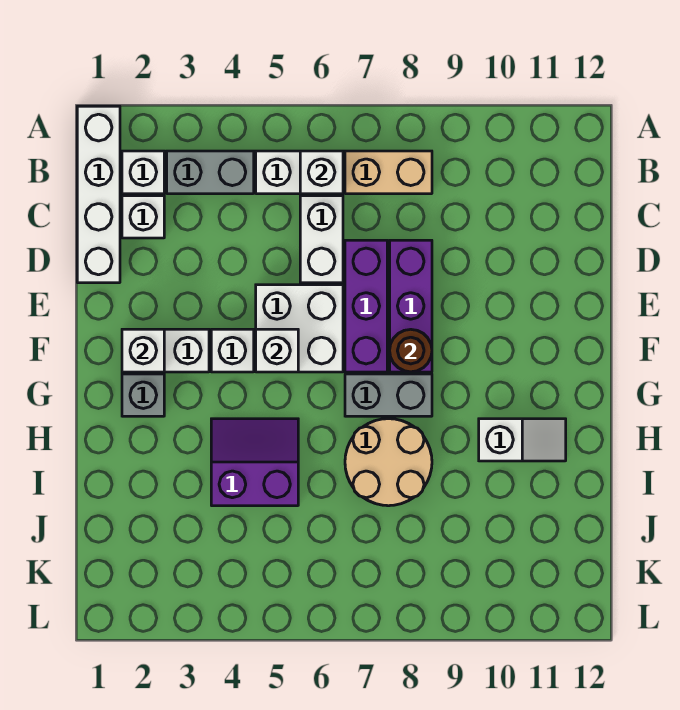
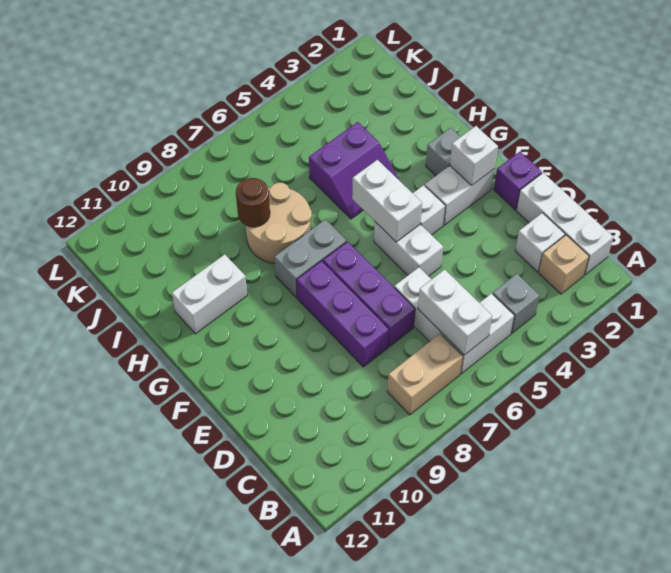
white 1x4 brick [77,106,120,283] -> white 1x3 brick [516,173,613,275]
white 1x1 brick [122,151,164,194] -> tan 1x1 brick [539,235,589,294]
grey 1x2 brick [167,151,254,194] -> grey 1x1 brick [493,274,540,333]
white 1x1 brick [300,151,343,194] -> white 1x2 brick [418,270,492,355]
none -> purple 1x1 brick [494,152,542,210]
white 2x2 brick [256,285,343,372] -> white 1x2 brick [374,222,443,276]
white 1x1 brick [256,329,298,372] -> white 1x2 brick [352,160,422,242]
brown 1x1 round brick [390,329,432,372] -> brown 1x1 round brick moved to [236,178,270,227]
white 1x2 slope [479,419,566,461] -> white 1x2 brick [172,254,247,334]

